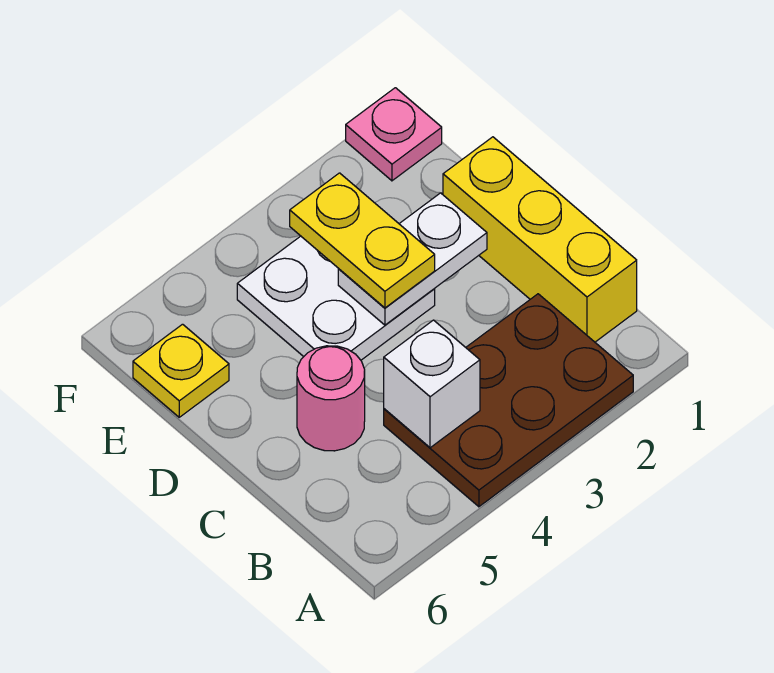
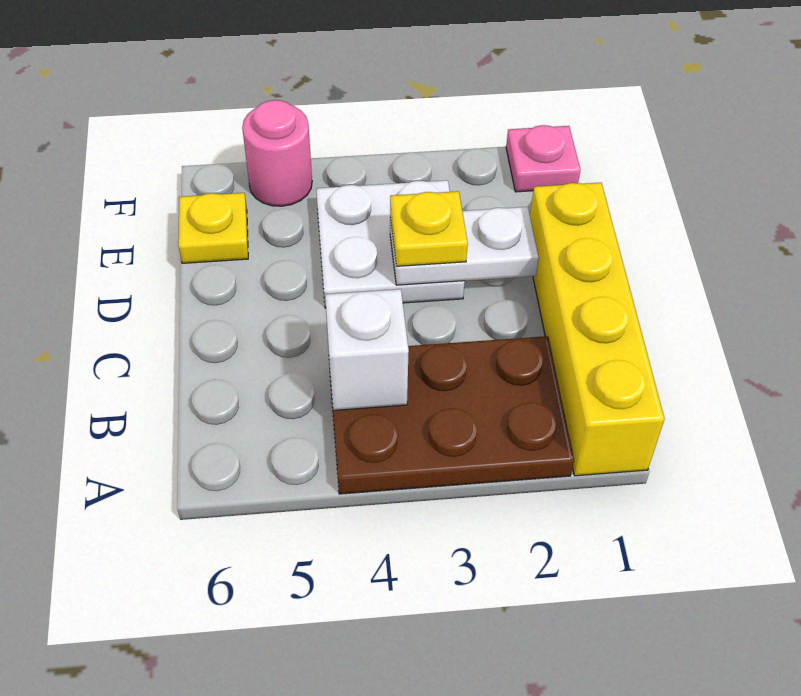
yellow 1x3 brick [443,137,637,342] -> yellow 1x4 brick [530,183,665,476]
pink 1x1 round brick [297,346,365,451] -> pink 1x1 round brick moved to [242,100,312,206]
yellow 1x2 plate [290,173,435,308] -> yellow 1x1 plate [390,191,468,266]

